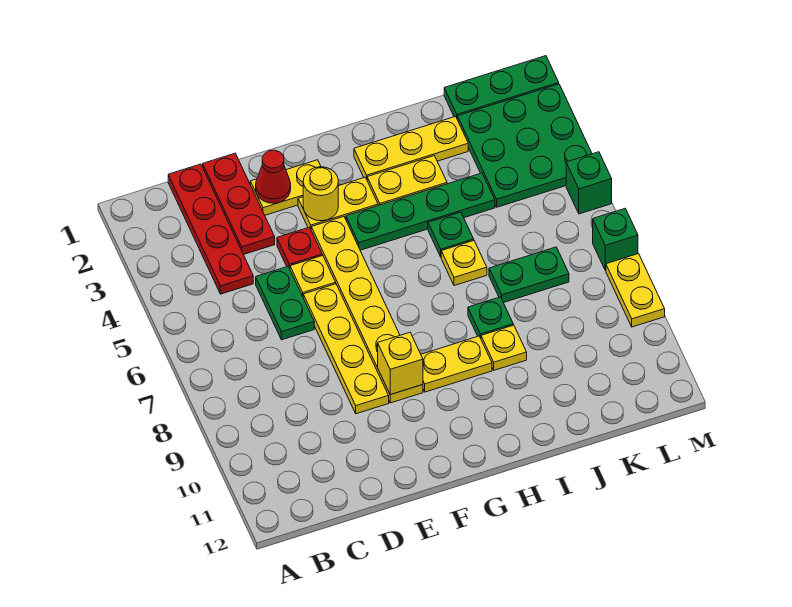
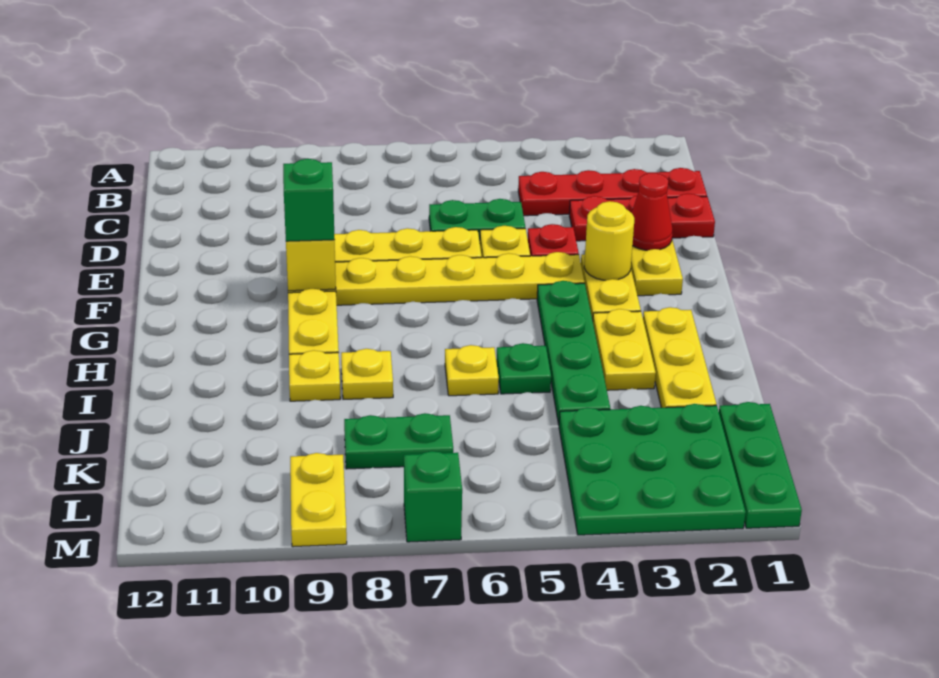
green 1x1 plate [468,297,513,338] -> yellow 1x1 plate [341,349,393,399]
green 1x2 plate [489,247,569,303] -> green 1x2 plate turned to [344,413,453,469]
green 1x1 brick [566,152,612,214] -> green 1x1 brick moved to [283,159,335,241]
yellow 1x2 plate [606,254,665,327] -> yellow 1x2 plate turned to [290,453,347,547]

